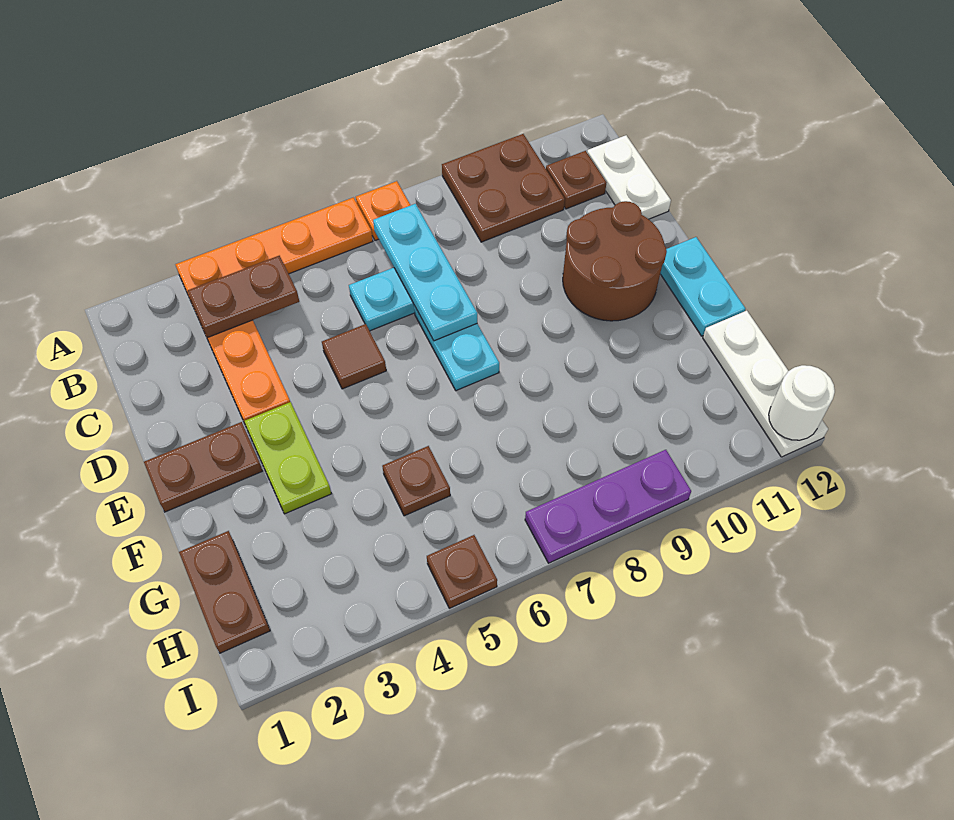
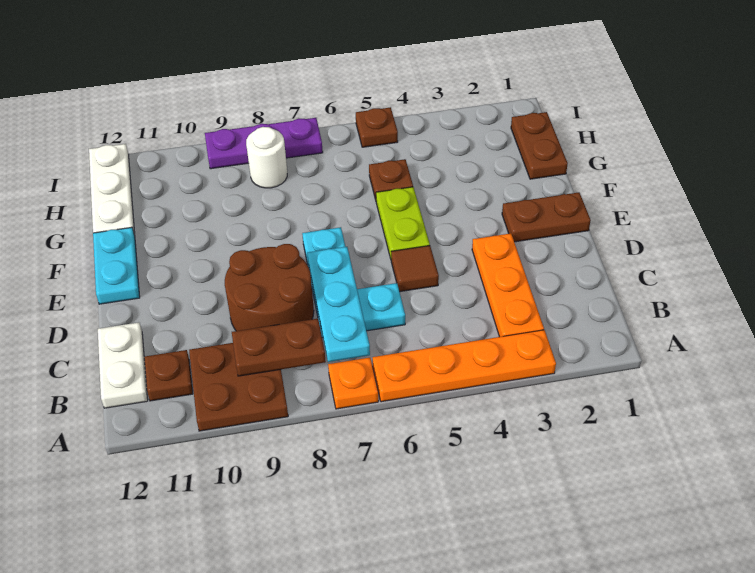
brown 1x2 plate [188,256,299,338] -> brown 1x2 plate moved to [232,319,326,376]
brown 2x2 round brick [563,201,667,321] -> brown 2x2 round brick moved to [225,244,314,331]
lime 1x2 plate [244,402,331,514] -> lime 1x2 plate moved to [376,187,430,259]
white 1x1 round brick [769,365,835,440] -> white 1x1 round brick moved to [246,127,287,188]

